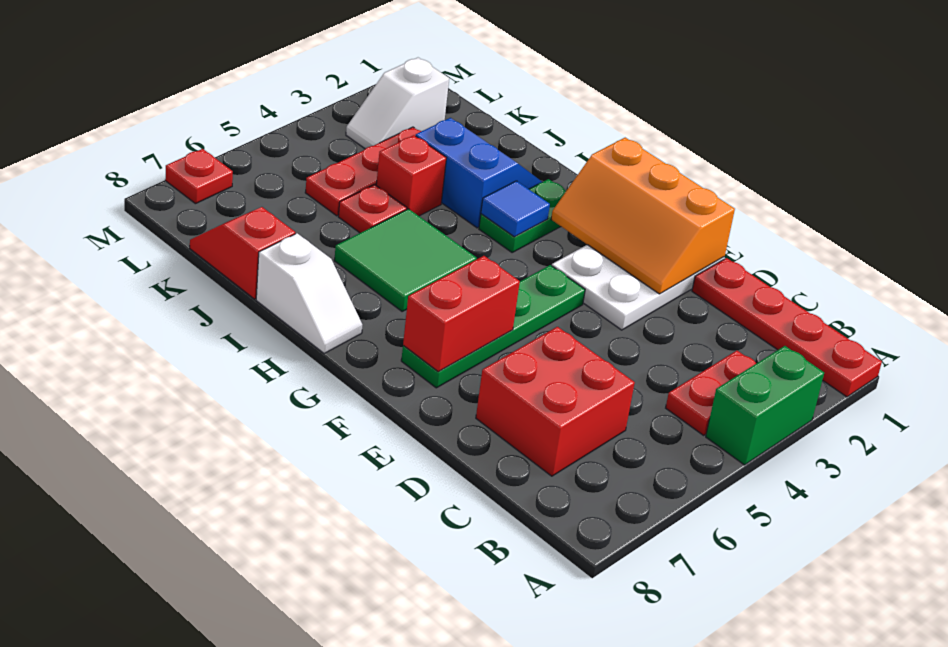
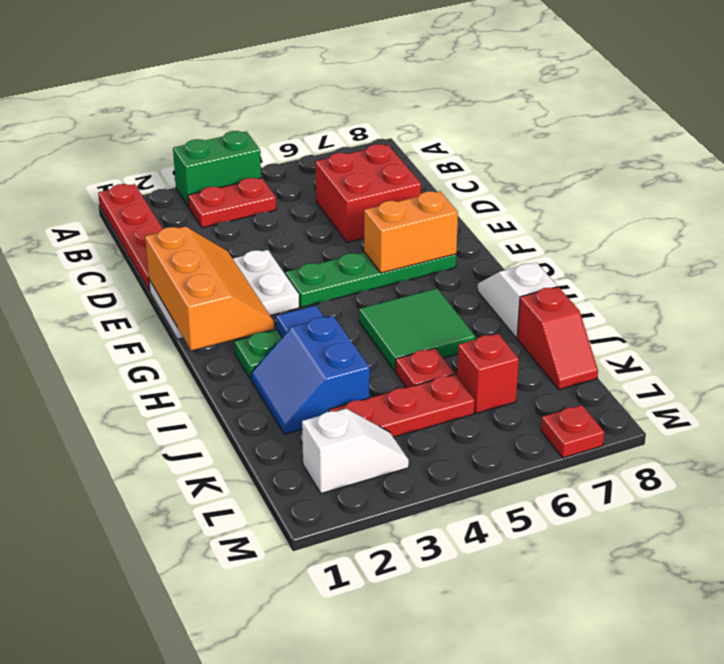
red 1x2 brick [403,256,520,372] -> orange 1x2 brick [364,191,458,273]
red 1x1 brick [376,135,446,216] -> red 1x1 brick moved to [457,334,519,413]

